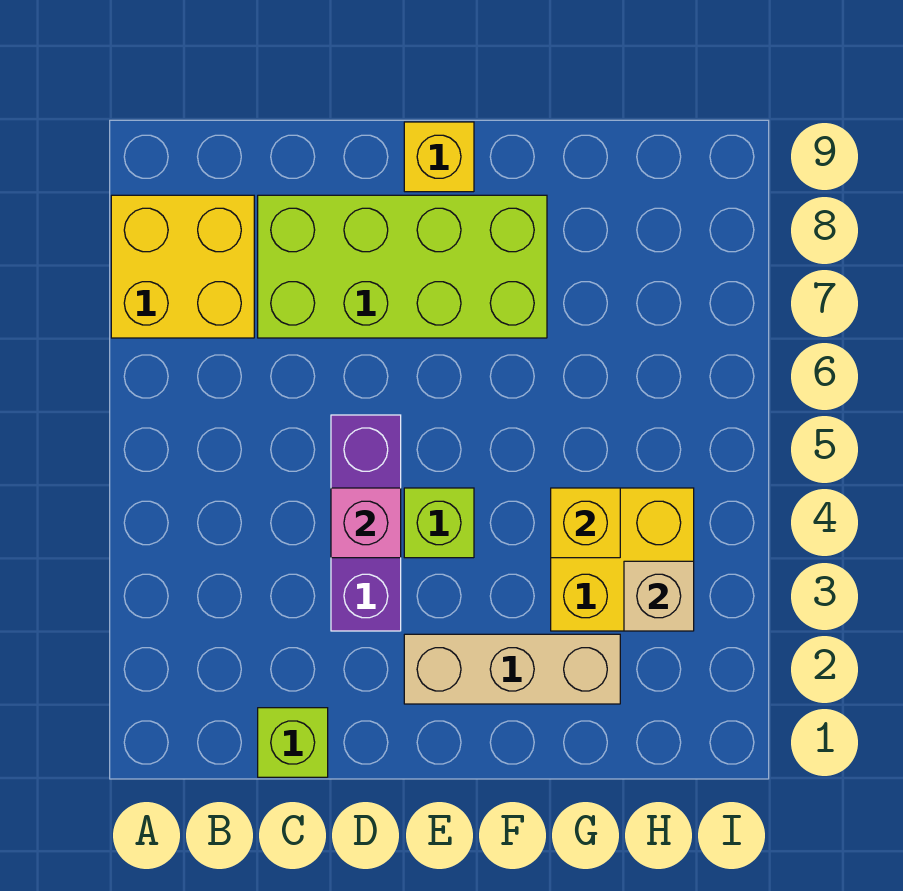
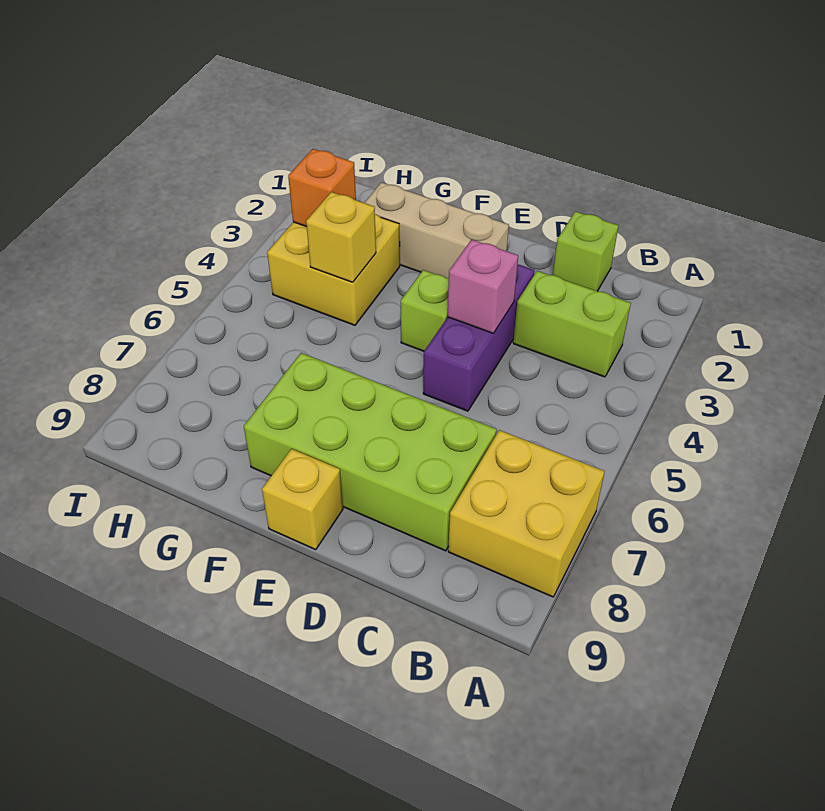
none -> lime 1x2 brick [513,271,631,377]
tan 1x1 brick [624,561,694,631] -> orange 1x1 brick [288,149,356,227]

